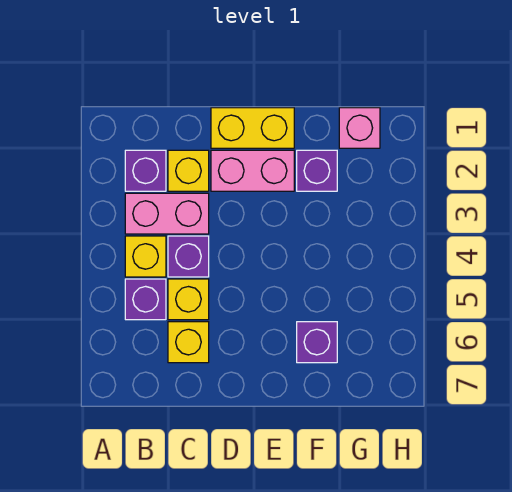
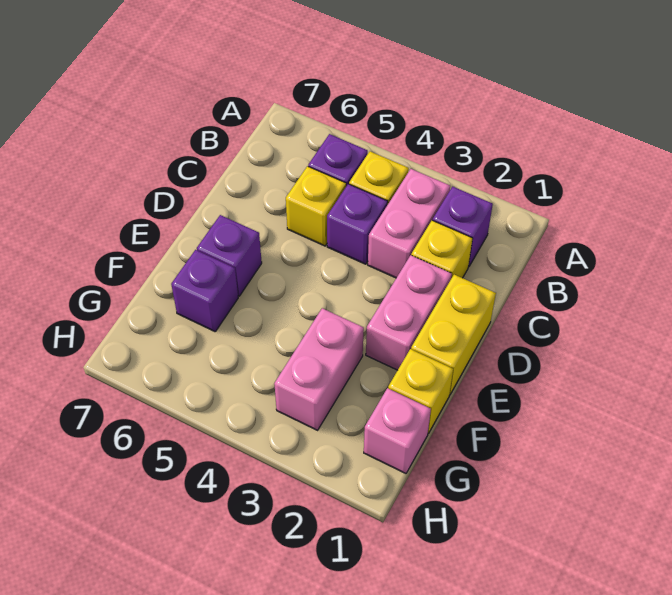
yellow 1x1 brick [168,322,209,363] -> yellow 1x1 brick moved to [388,349,453,433]
purple 1x1 brick [297,150,337,191] -> purple 1x1 brick moved to [197,215,262,296]
none -> pink 1x2 brick [274,308,364,430]

